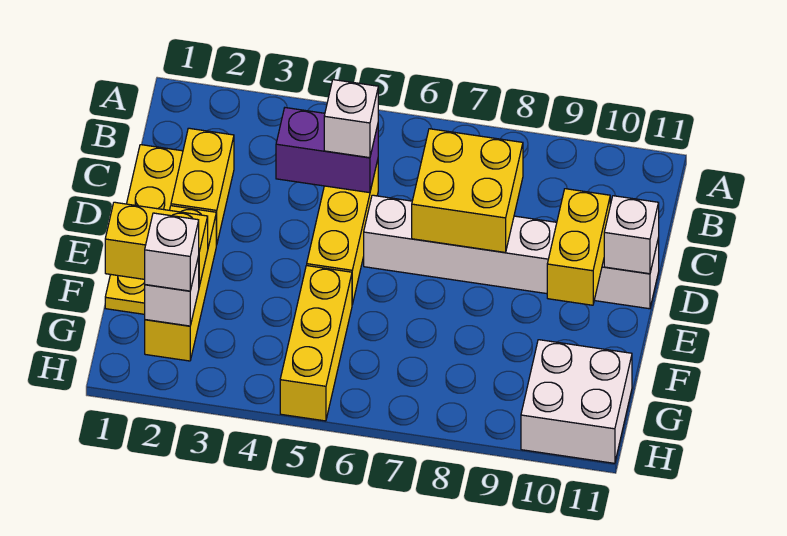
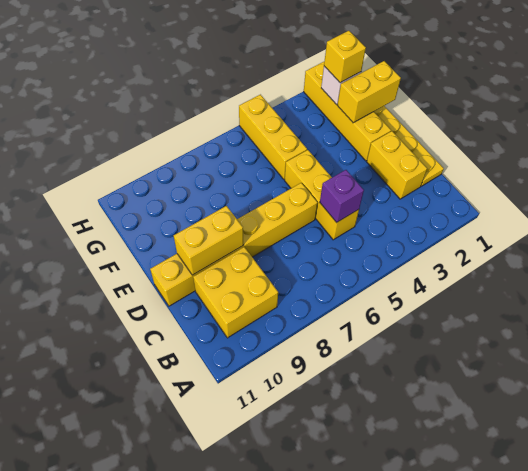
purple 1x2 brick [276,108,378,193] -> purple 1x1 brick [320,170,364,222]
white 1x1 brick [324,80,378,158] -> none
yellow 2x2 brick [412,129,523,252] -> yellow 2x2 brick moved to [193,247,278,338]
white 1x6 brick [364,195,659,309] -> yellow 1x6 brick [150,183,318,306]
yellow 1x2 brick [547,189,610,305] -> yellow 1x2 brick turned to [174,206,243,275]
white 1x1 brick [604,196,659,274] -> none
yellow 1x3 brick [145,206,216,361] -> yellow 1x4 brick [304,62,391,161]
white 1x1 brick [145,213,199,291] -> yellow 1x1 brick [324,31,366,83]
white 2x2 brick [521,340,632,463] -> none

